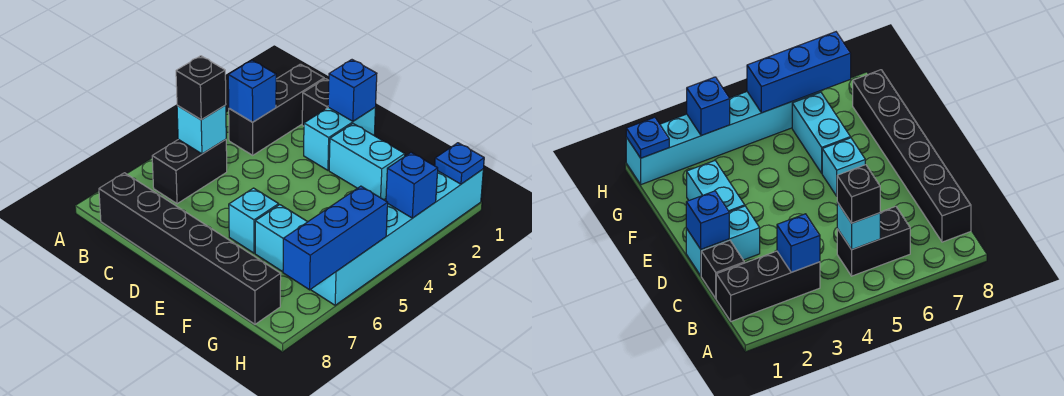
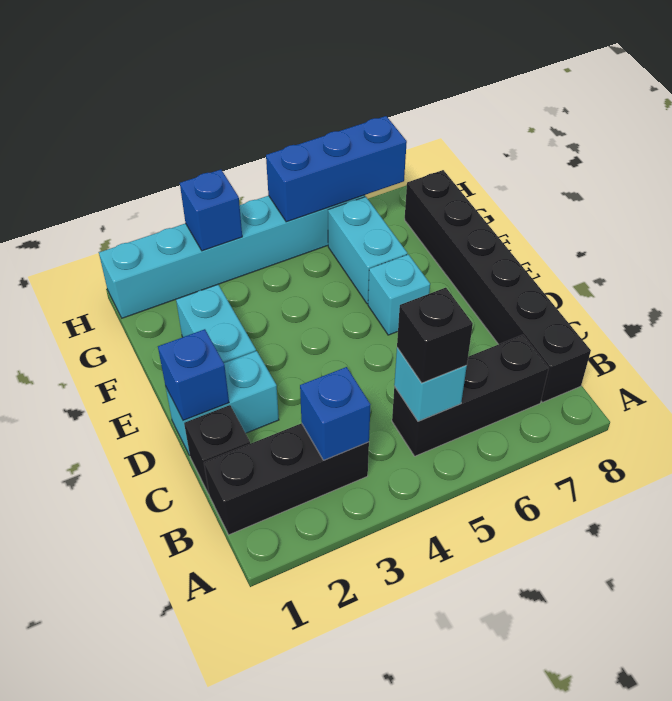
black 1x2 brick [152,139,227,204] -> black 1x3 brick [392,335,549,456]
blue 1x1 plate [435,143,484,184] -> none

